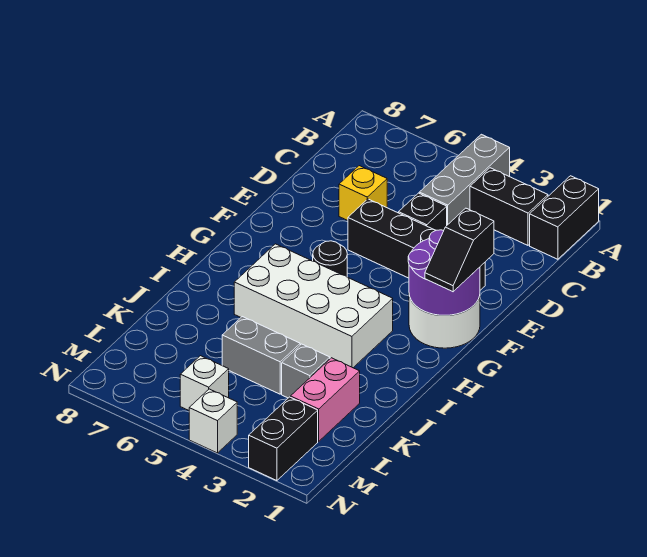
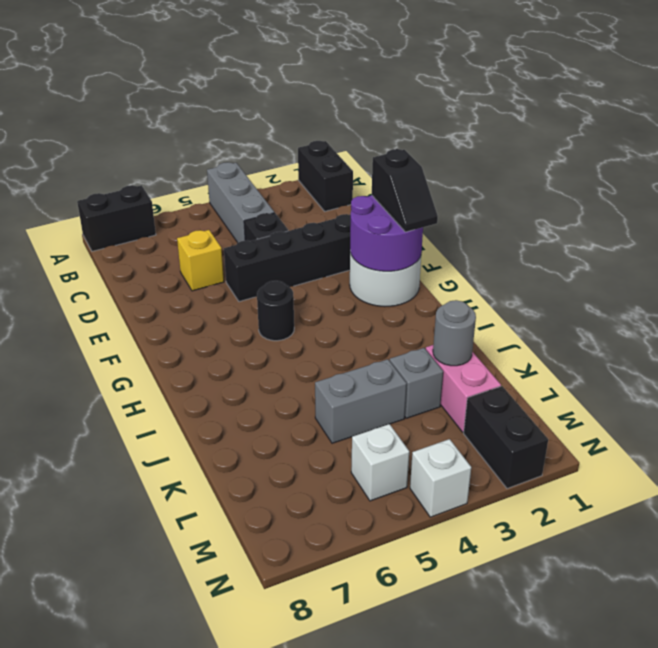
black 1x2 brick [470,168,548,245] -> black 1x2 brick moved to [77,185,156,251]
white 2x4 brick [234,244,393,368] -> none
none -> grey 1x1 round brick [433,300,476,366]

